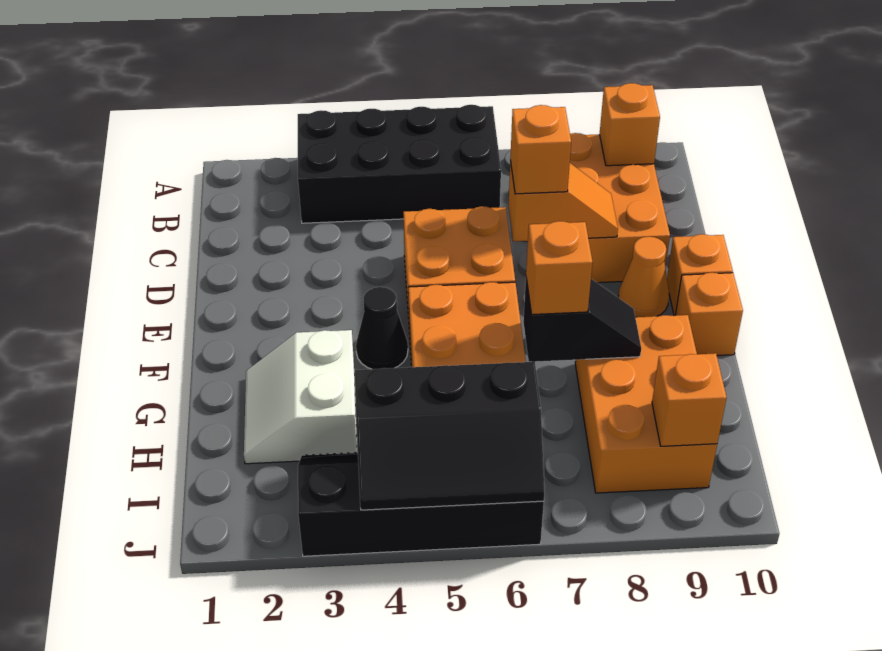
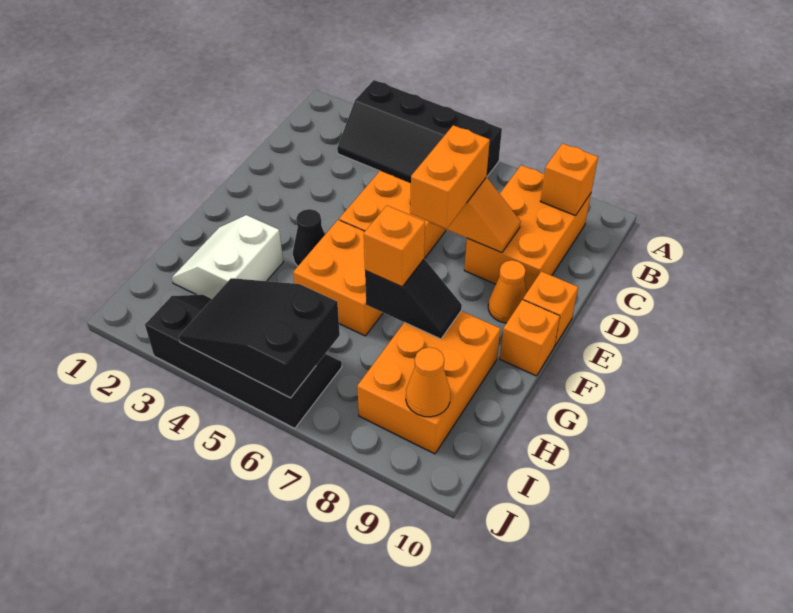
black 2x4 brick [298,105,501,223] -> black 2x4 slope [337,80,502,183]
orange 1x1 brick [510,105,571,194] -> orange 1x2 brick [410,125,490,229]
black 2x3 slope [355,362,544,510] -> black 2x3 slope turned to [179,278,340,398]
orange 1x1 brick [652,353,727,446] -> orange 1x1 cone [406,347,451,417]

